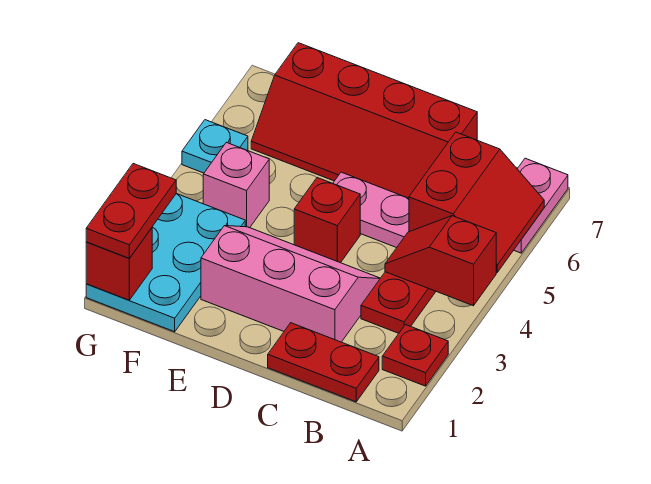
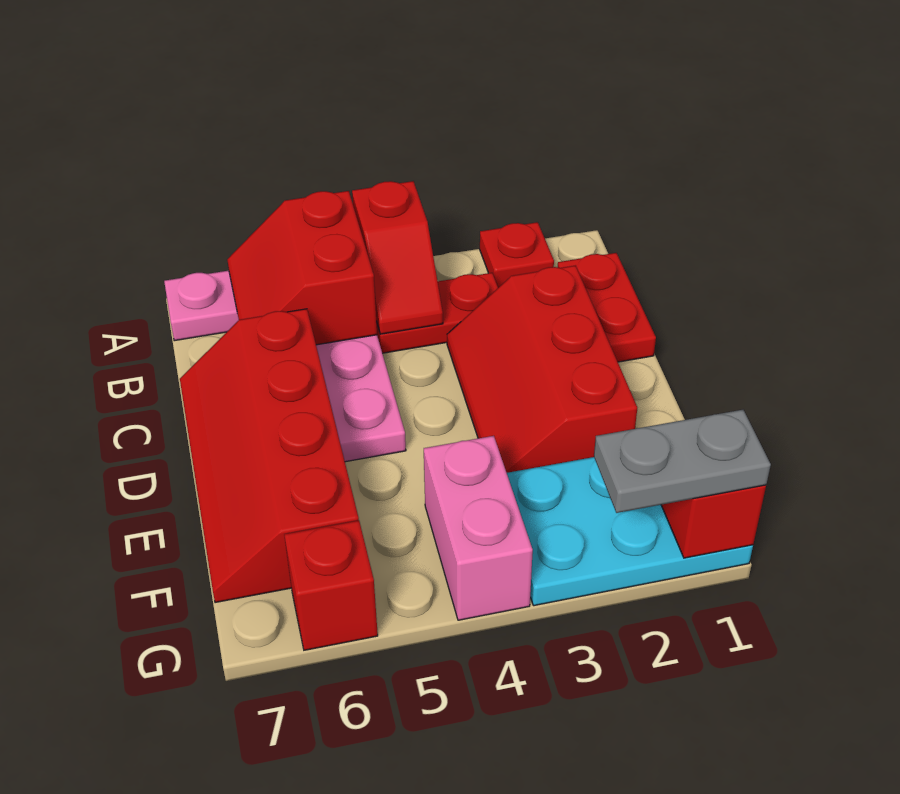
red 2x2 slope [409,132,544,272] -> red 2x2 slope turned to [227,191,377,345]
pink 2x3 slope [201,226,380,342] -> red 2x3 slope [447,266,637,473]
red 2x4 slope [251,43,477,198] -> red 2x4 slope turned to [180,309,359,603]
red 1x1 brick [294,178,360,263] -> red 1x1 brick moved to [284,520,378,650]
pink 1x1 brick [203,142,269,228] -> pink 1x2 brick [424,436,533,620]
red 1x2 plate [86,164,176,258] -> grey 1x2 plate [594,410,771,513]
cyan 1x1 plate [182,120,248,173] -> none

